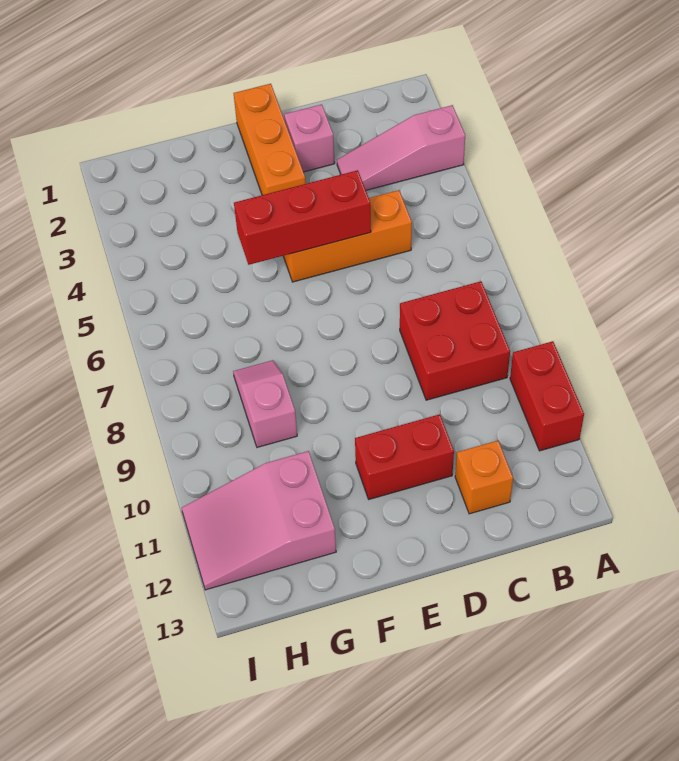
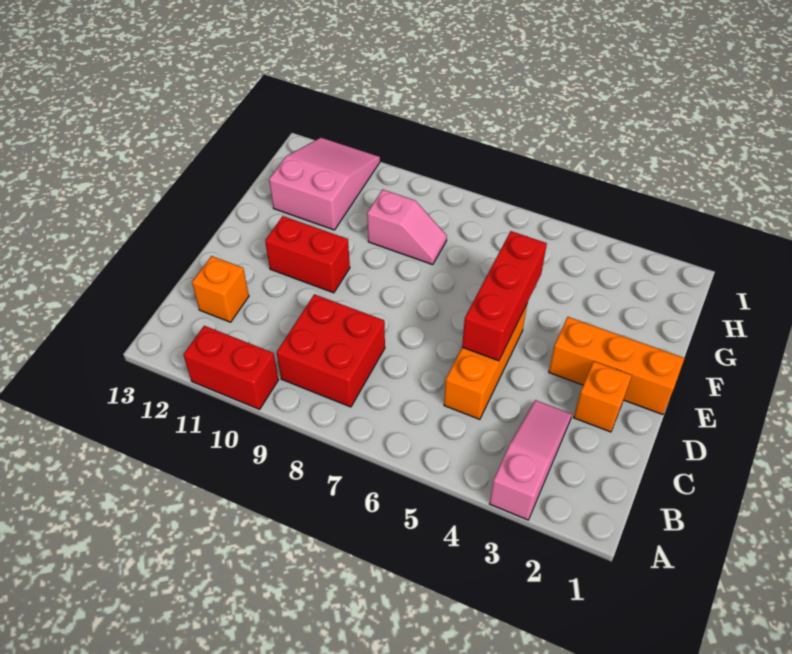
pink 1x1 brick [284,104,335,172] -> orange 1x1 brick [574,361,632,432]
red 1x2 brick [355,414,454,499] -> red 1x2 brick turned to [265,216,350,293]

